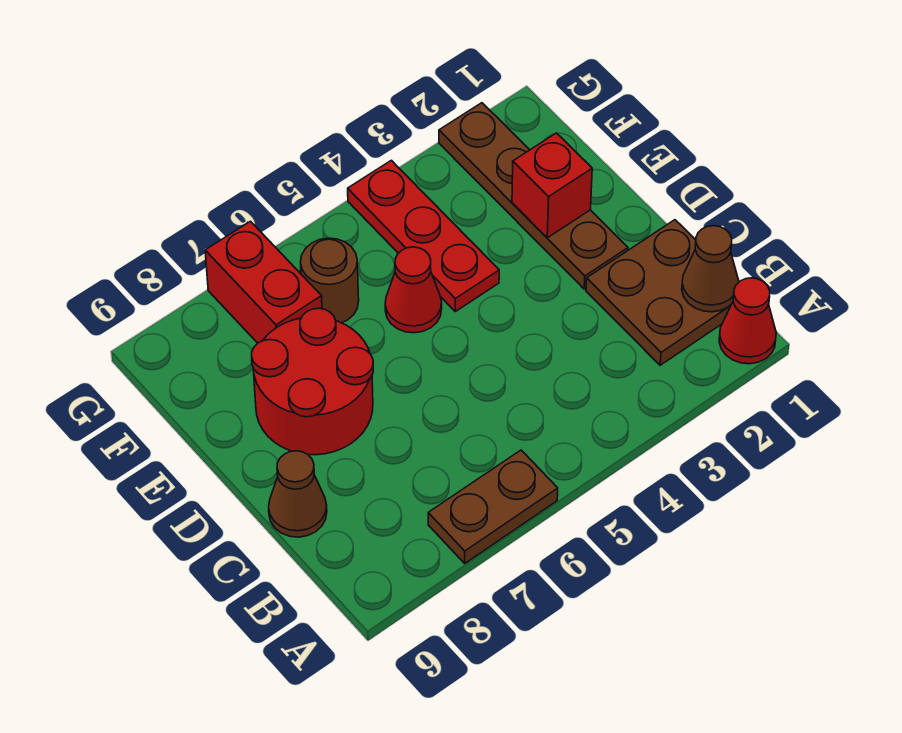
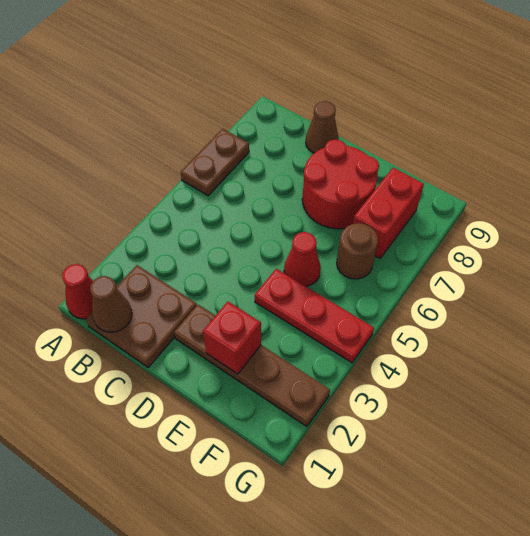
red 1x2 brick [205,221,322,343] -> red 1x2 brick turned to [353,168,424,258]

